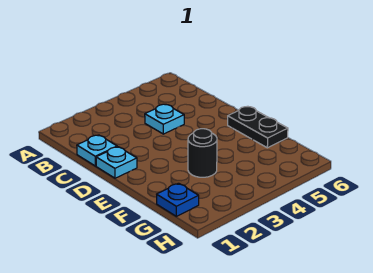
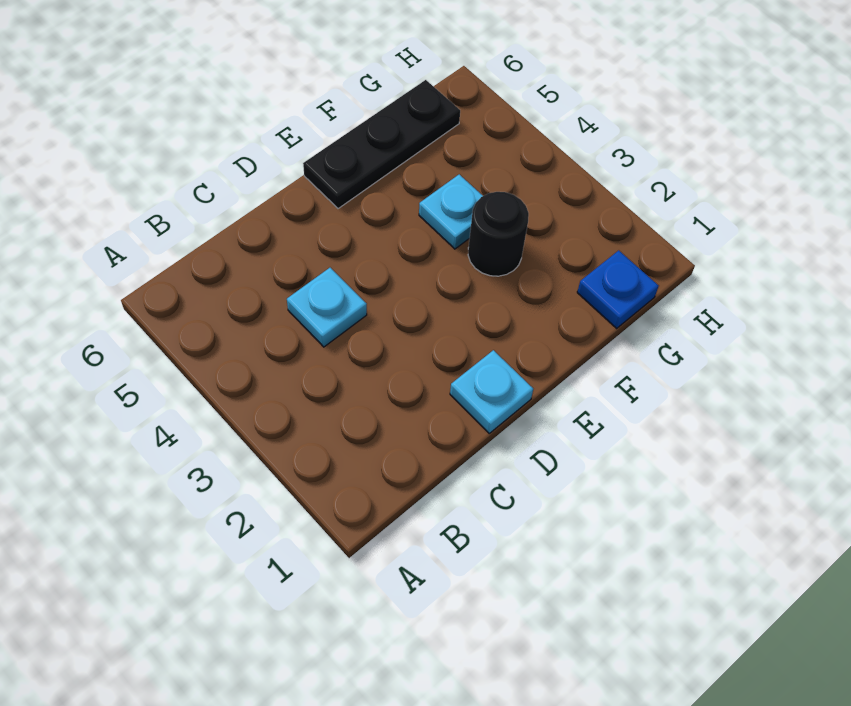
cyan 1x1 plate [77,135,117,166] -> cyan 1x1 plate moved to [419,174,483,249]
black 1x2 plate [228,106,288,148] -> black 1x3 plate [303,80,460,209]

